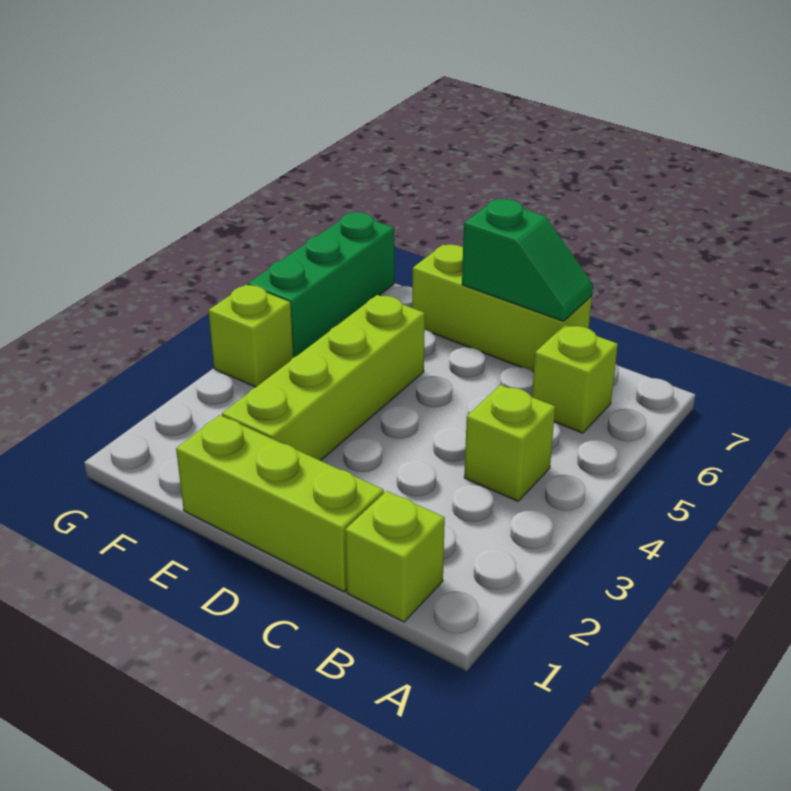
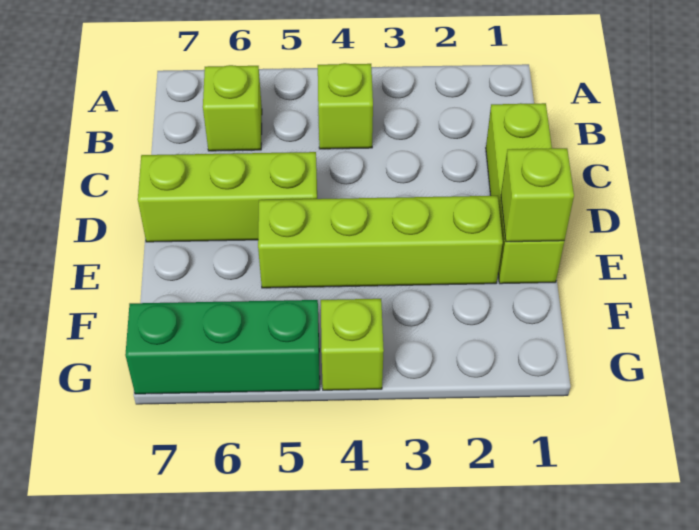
lime 1x1 brick [345,491,445,622] -> lime 1x1 brick moved to [501,148,574,242]
lime 1x3 brick [412,245,592,372] -> lime 1x3 brick turned to [138,152,317,242]
green 1x2 slope [462,199,593,321] -> none

